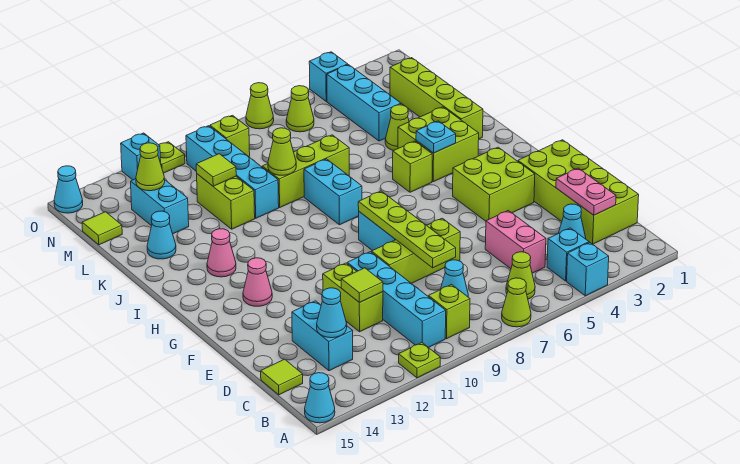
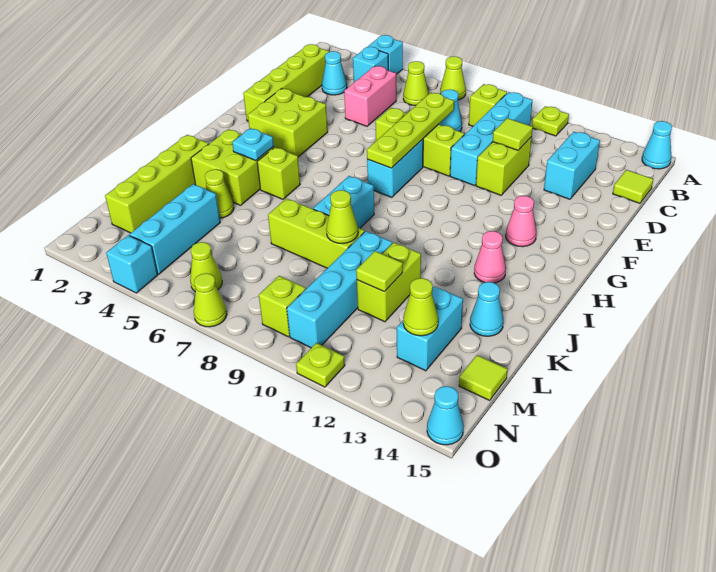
lime 2x4 brick [518,140,639,244] -> lime 1x4 brick [243,44,329,121]
pink 1x2 plate [556,168,616,215] -> none
cyan 1x1 cone [317,288,347,338] -> none
cyan 1x1 brick [121,133,161,180] -> none

